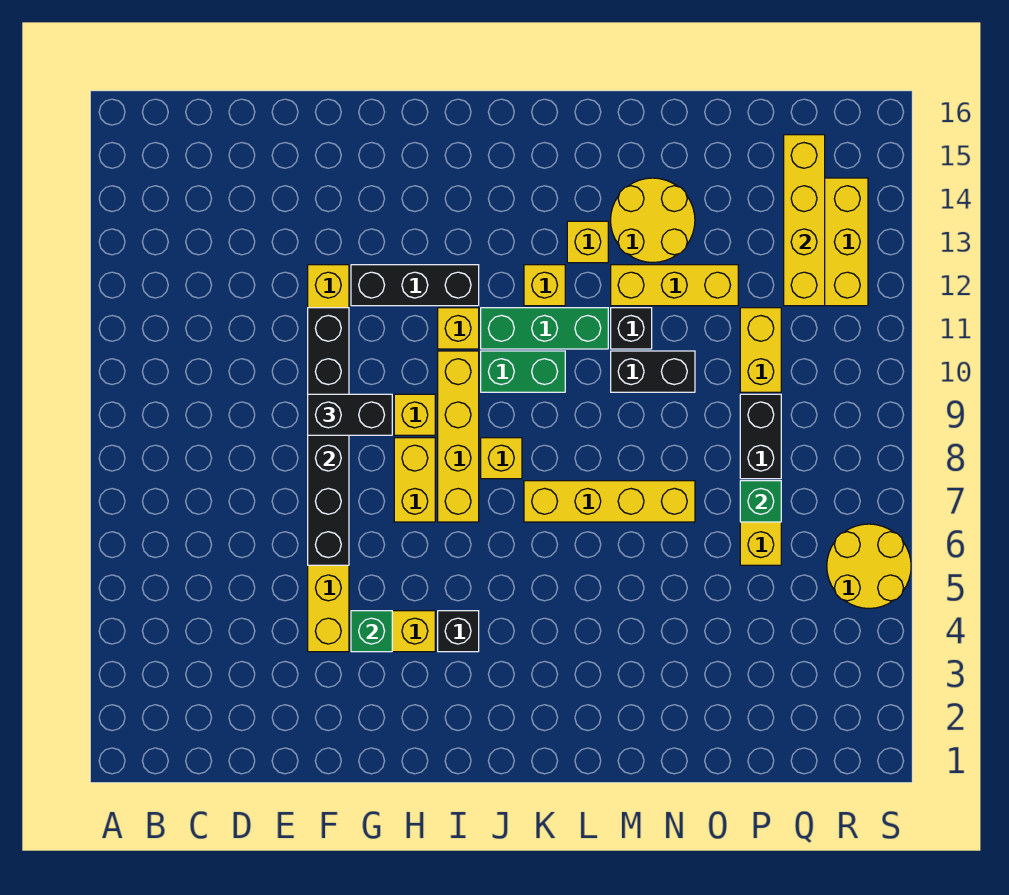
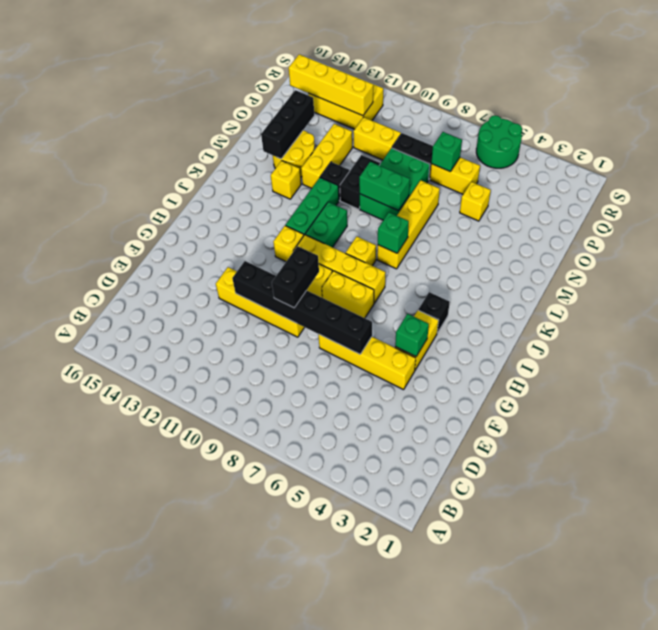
black 1x3 brick [351,265,479,306] -> black 1x3 brick moved to [261,90,314,159]
none -> green 1x1 brick [378,213,409,253]
yellow 1x1 brick [524,265,565,306] -> yellow 1x1 brick moved to [460,182,491,221]
none -> green 2x3 brick [360,148,430,220]
none -> green 1x2 brick [359,162,410,211]
yellow 2x2 round brick [827,524,911,608] -> green 2x2 round brick [476,116,522,168]

